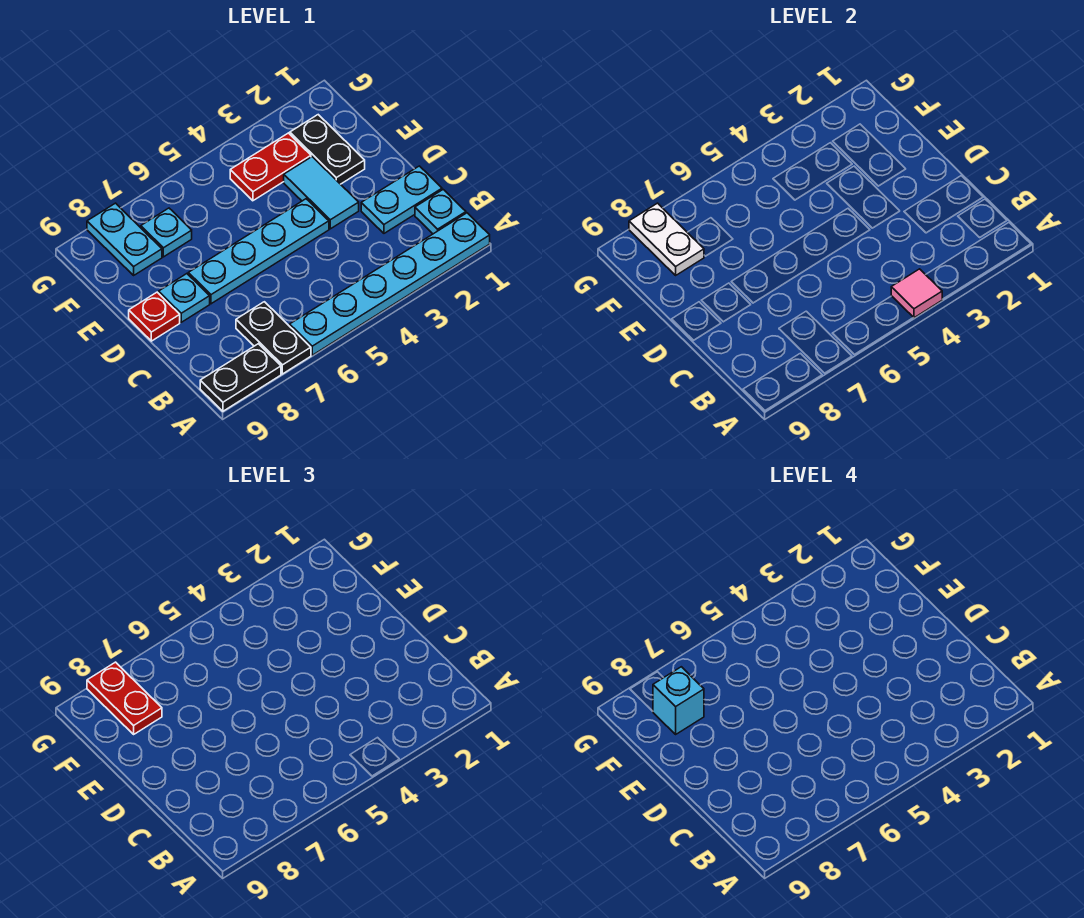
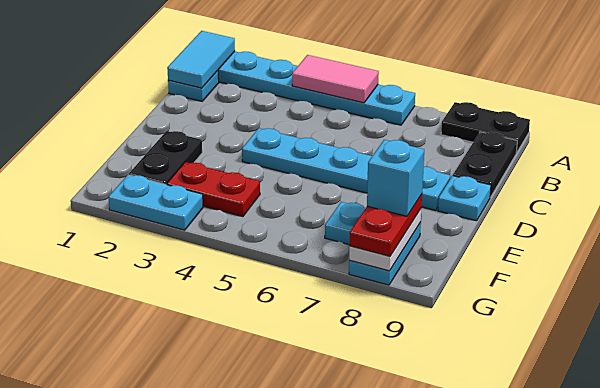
pink 1x1 tile [891,269,942,318] -> pink 1x2 tile [292,55,379,103]
black 1x2 plate [236,302,311,374] -> black 1x2 plate moved to [453,132,517,197]
cyan 1x2 plate [361,166,442,233] -> cyan 1x2 plate moved to [109,175,203,230]
cyan 1x2 tile [284,157,359,229] -> cyan 1x2 tile moved to [167,31,235,88]
red 1x1 plate [129,292,180,341] -> cyan 1x1 plate [438,176,491,221]

